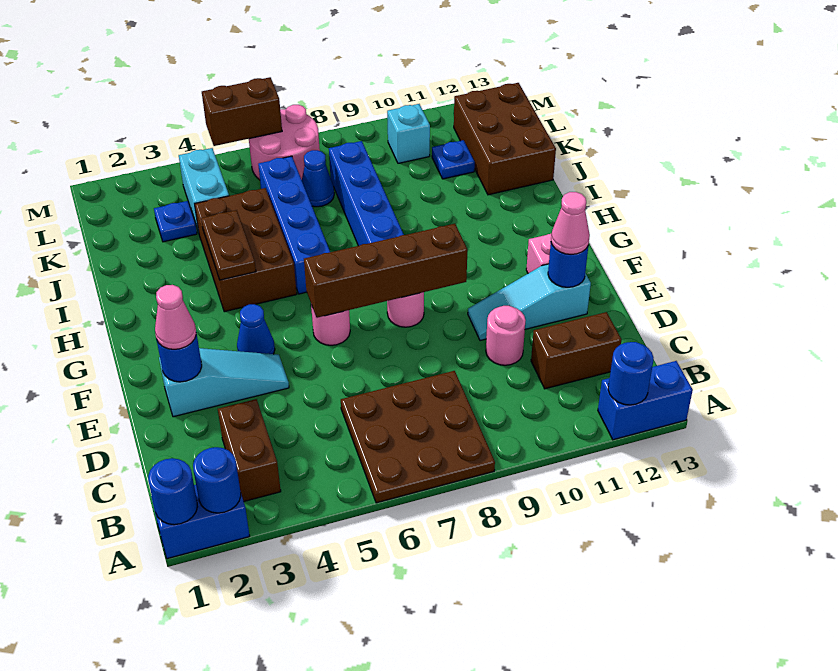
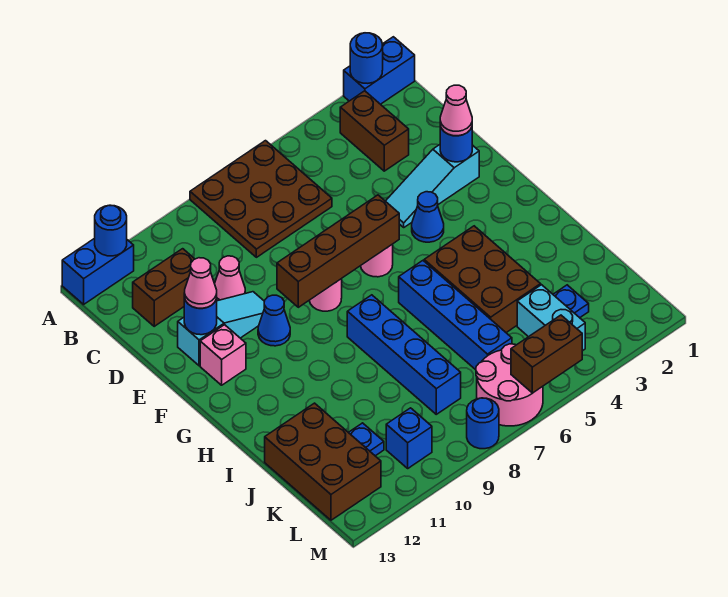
blue 1x1 round brick [148,458,197,525] -> blue 1x1 round brick moved to [467,398,499,449]
pink 1x1 round brick [486,306,525,365] -> pink 1x1 cone [215,256,245,301]
brown 1x2 plate [201,210,256,280] -> none
blue 1x1 cone [302,150,334,207] -> blue 1x1 cone moved to [258,295,290,346]
cyan 1x1 brick [387,104,430,163] -> blue 1x1 brick [386,408,432,468]

